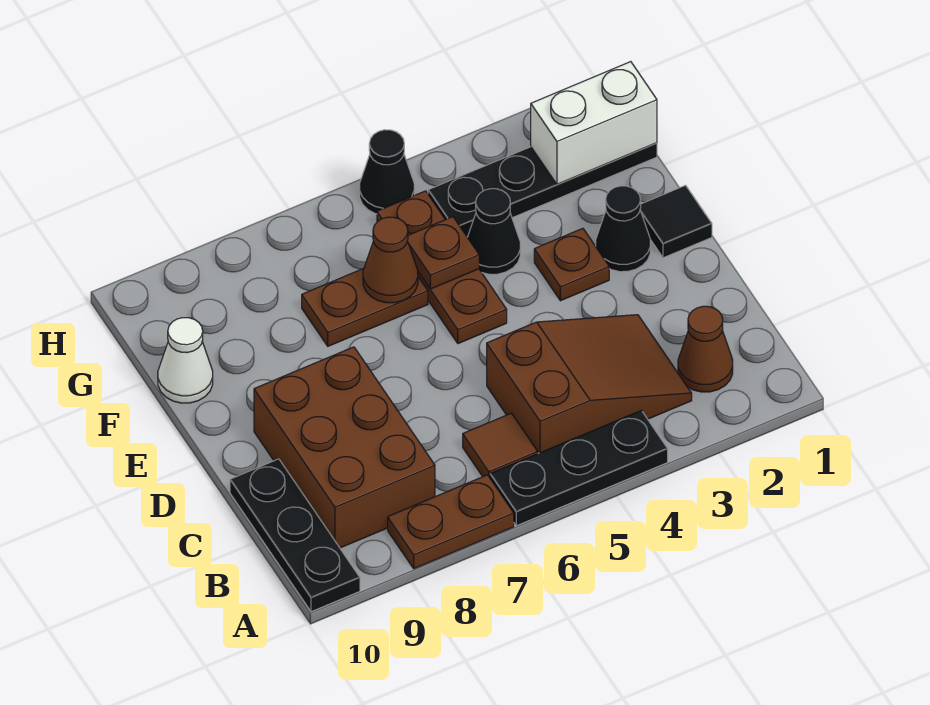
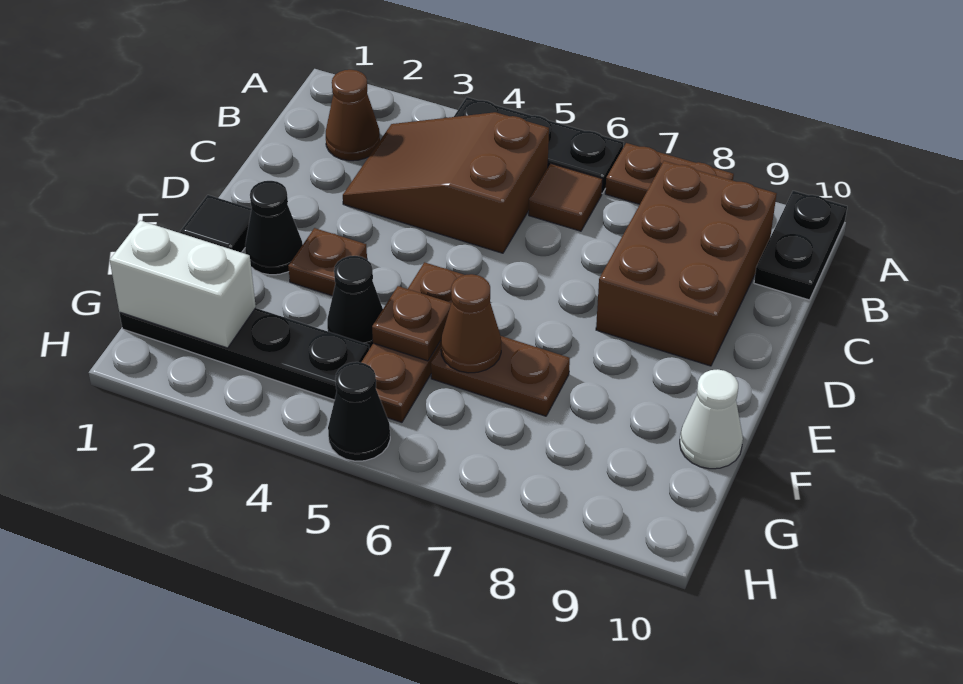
black 1x3 plate [230,459,360,612] -> black 1x2 plate [754,191,847,300]

